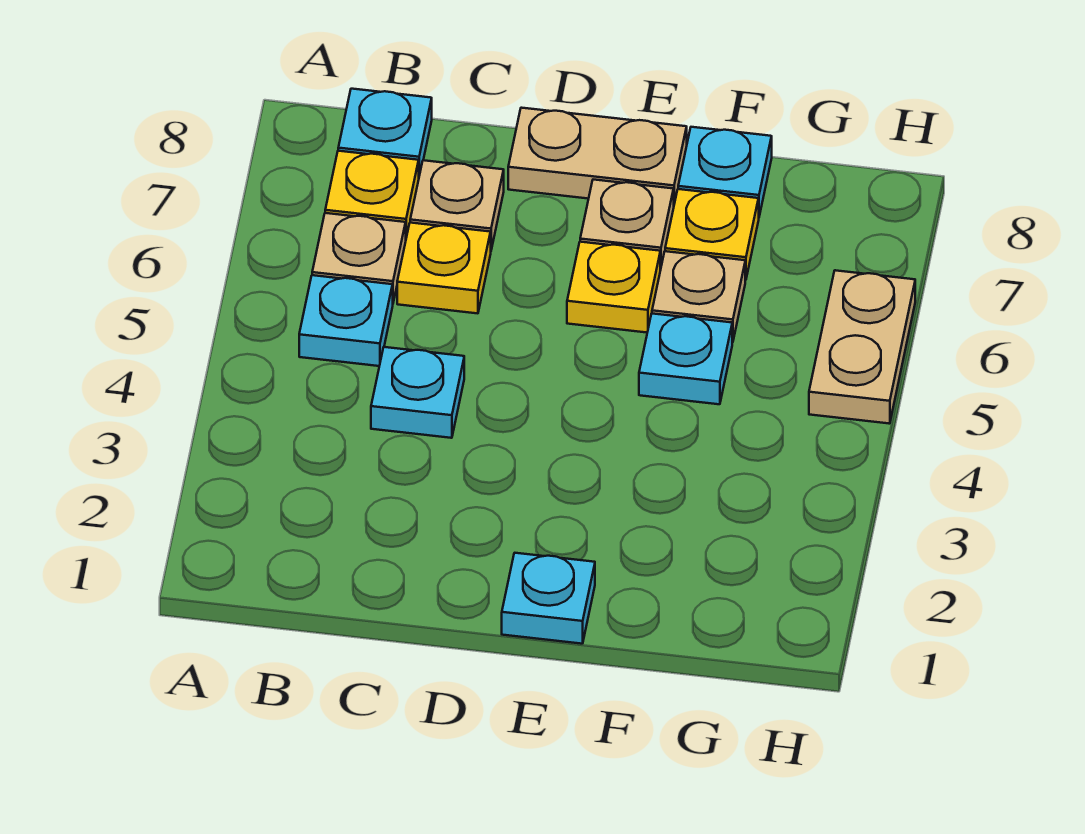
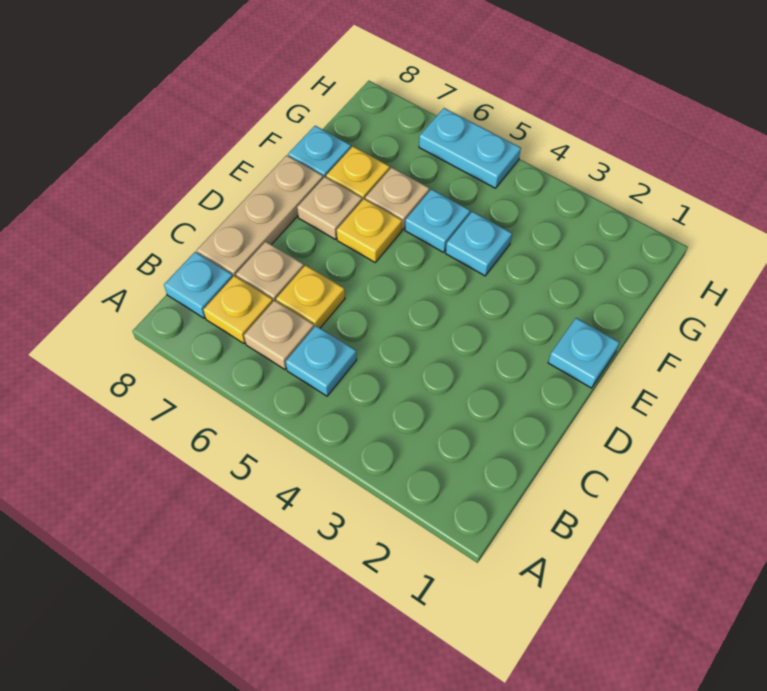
cyan 1x1 plate [371,347,464,438] -> cyan 1x1 plate moved to [446,211,512,276]
tan 1x2 plate [508,108,687,204] -> tan 1x3 plate [197,155,323,276]
tan 1x2 plate [809,270,915,424] -> cyan 1x2 plate [419,108,521,188]

